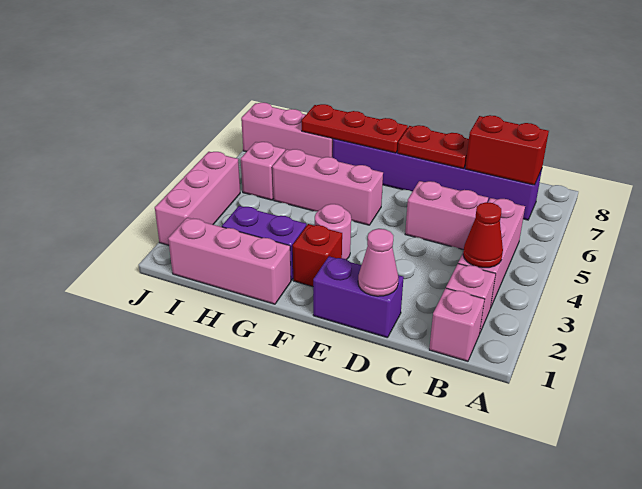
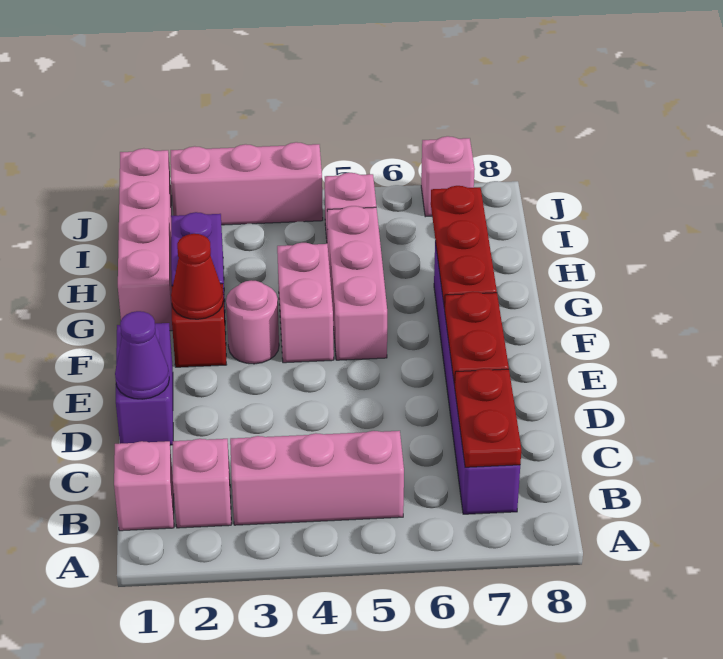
red 1x1 cone [463,202,503,268] -> red 1x1 cone moved to [171,234,223,319]
red 1x2 brick [465,115,549,185] -> red 1x2 plate [454,369,521,467]
pink 1x2 brick [405,181,488,250] -> pink 1x2 brick moved to [277,243,334,363]
pink 1x1 cone [358,229,399,296] -> purple 1x1 cone [115,311,169,399]
pink 1x3 brick [168,218,291,304] -> pink 1x4 brick [118,148,173,331]
pink 1x3 brick [241,103,333,158] -> pink 1x1 brick [421,136,475,217]

